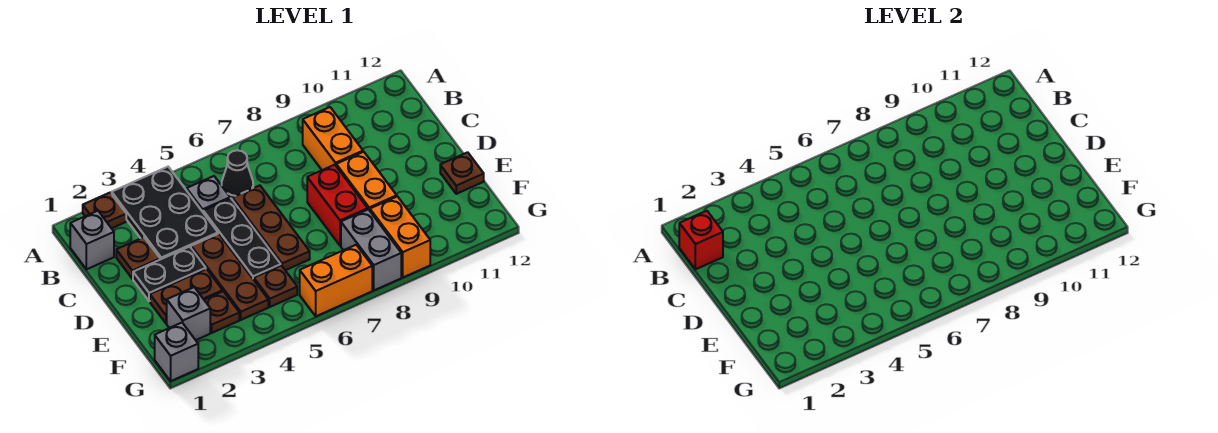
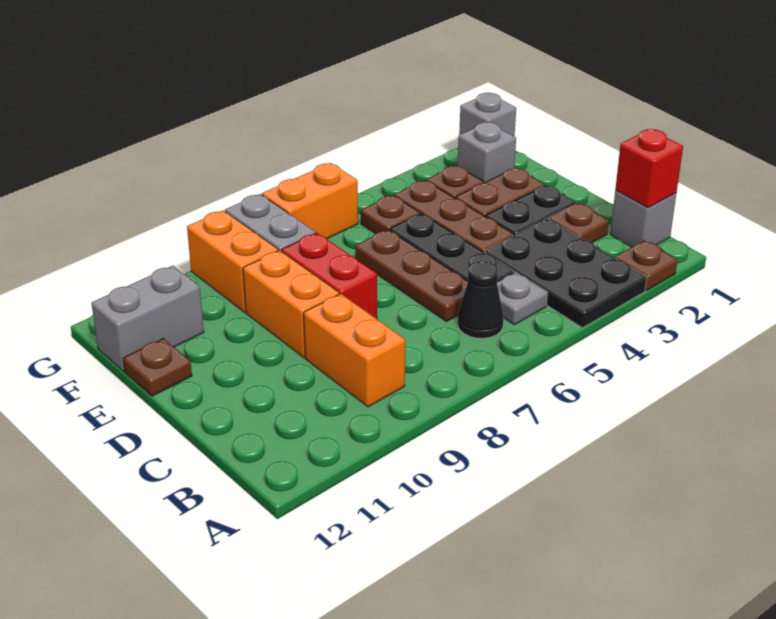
none -> grey 1x2 brick [91,266,204,371]

